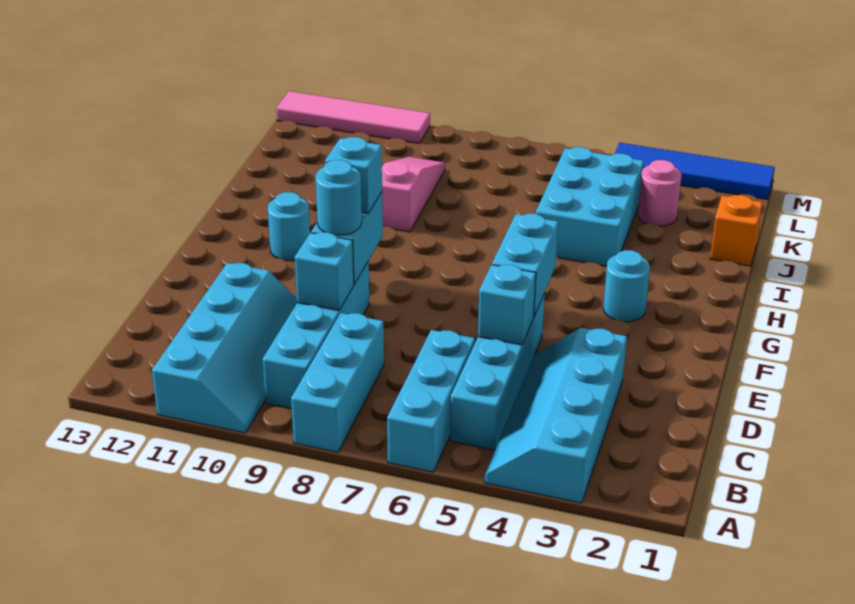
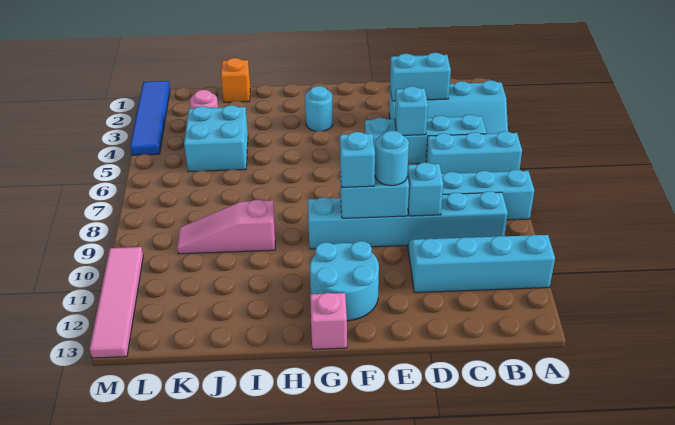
cyan 1x4 brick [263,261,369,409] -> cyan 1x6 brick [308,191,508,249]
cyan 1x2 brick [492,214,558,316] -> cyan 1x2 brick moved to [390,53,451,101]
cyan 1x1 round brick [268,192,310,261] -> cyan 2x2 round brick [310,241,379,321]
none -> pink 1x1 brick [310,293,347,349]
cyan 2x3 brick [536,147,644,266] -> cyan 2x2 brick [184,105,248,172]

